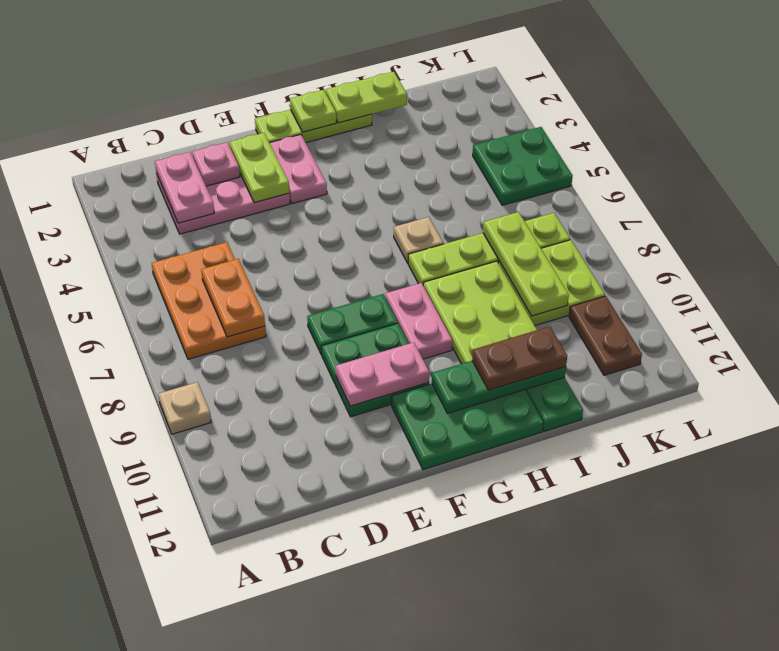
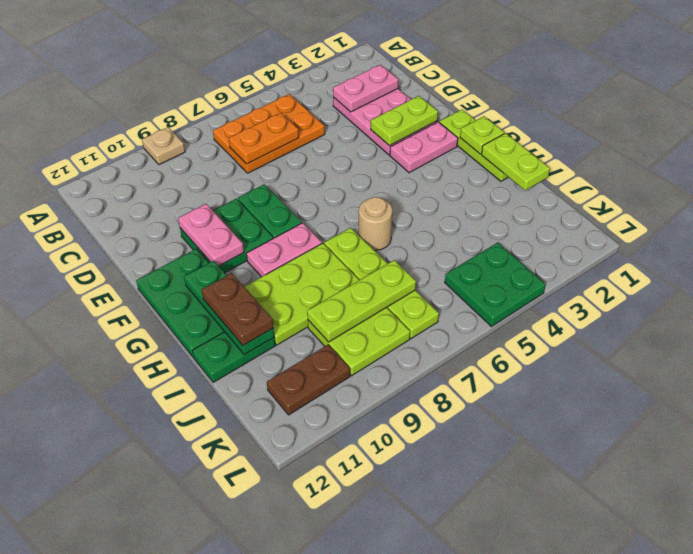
pink 1x1 plate [192,142,240,186] -> none
tan 1x1 plate [394,217,443,263] -> tan 1x1 round brick [359,197,392,250]

